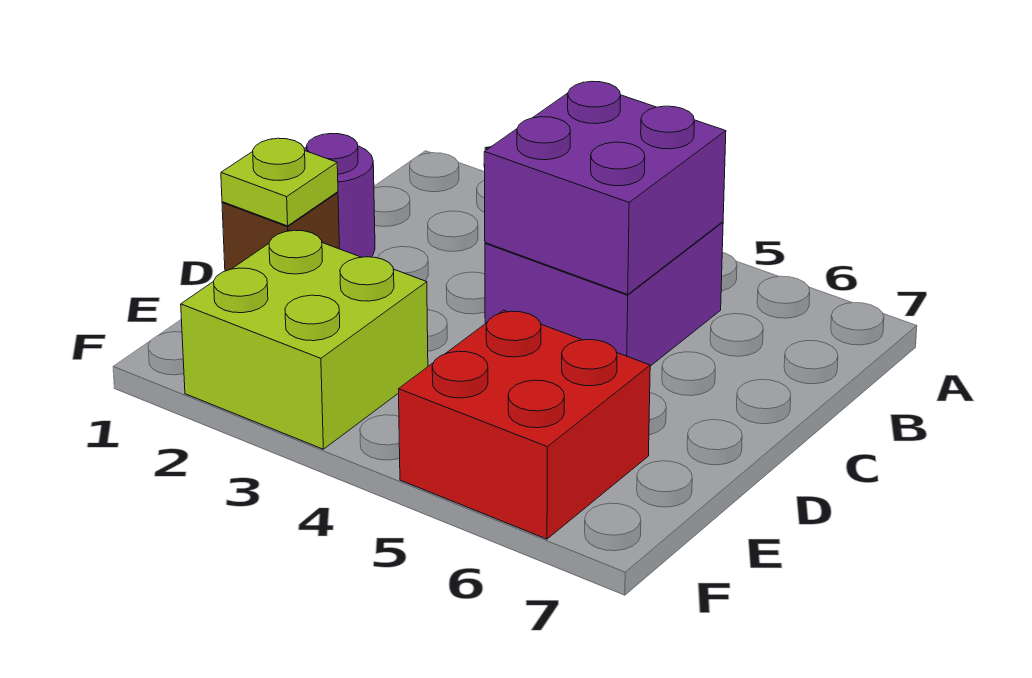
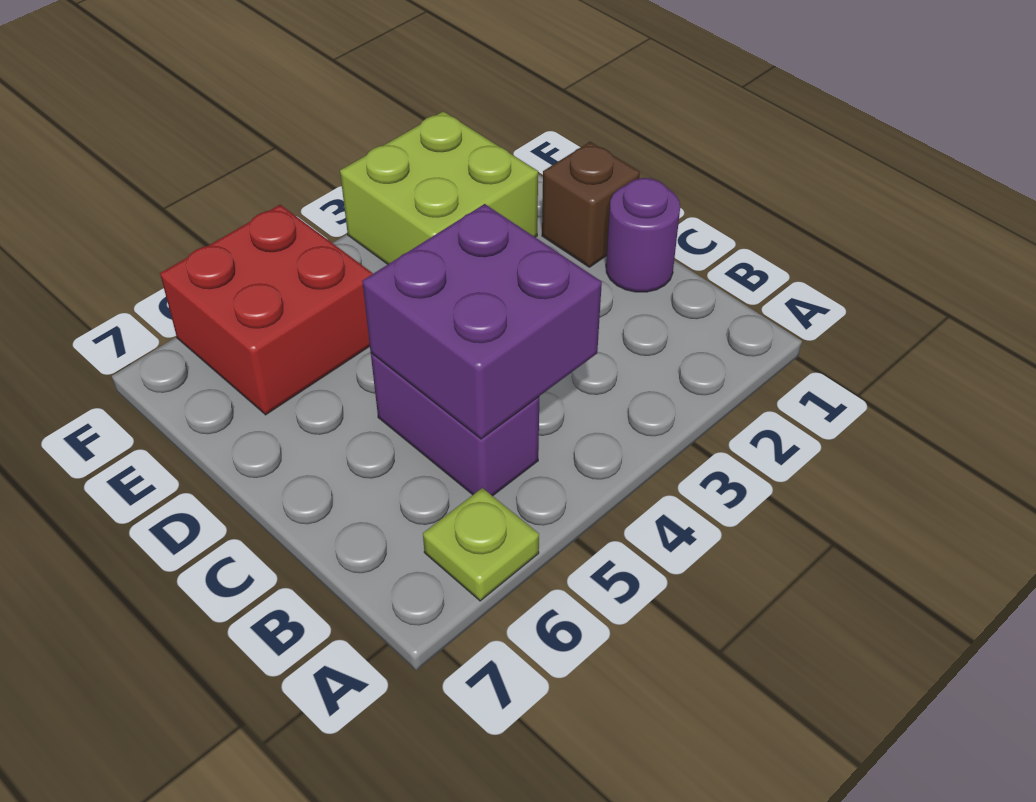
purple 2x2 brick [485,222,723,366] -> purple 1x2 brick [371,353,539,496]
lime 1x1 plate [221,138,338,226] -> lime 1x1 plate moved to [423,488,539,601]

